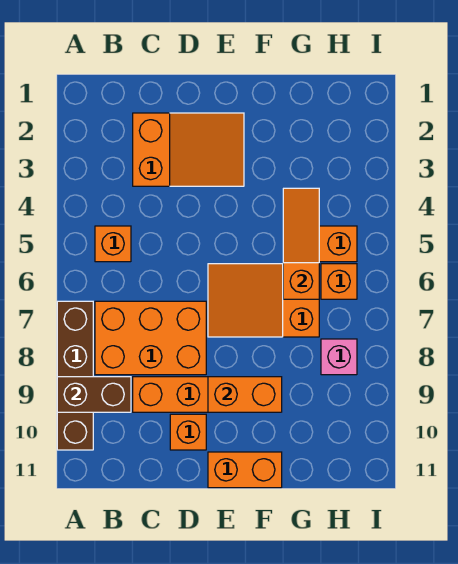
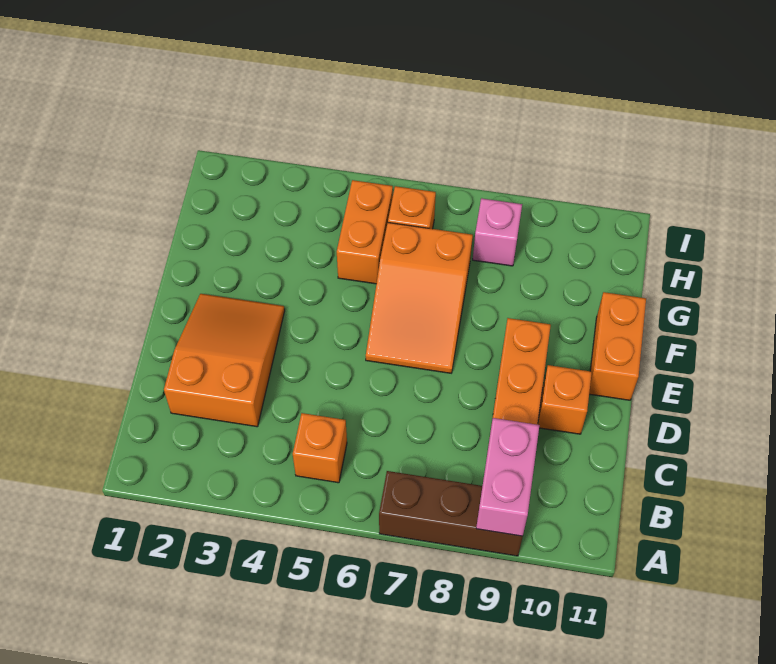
brown 1x4 brick [57,301,93,450] -> brown 1x3 brick [379,471,523,556]
brown 1x2 brick [57,377,131,412] -> pink 1x2 brick [476,418,540,536]
orange 2x3 brick [95,301,206,375] -> none
orange 1x2 brick [208,377,282,412] -> none
orange 1x3 slope [283,188,319,299] -> none

